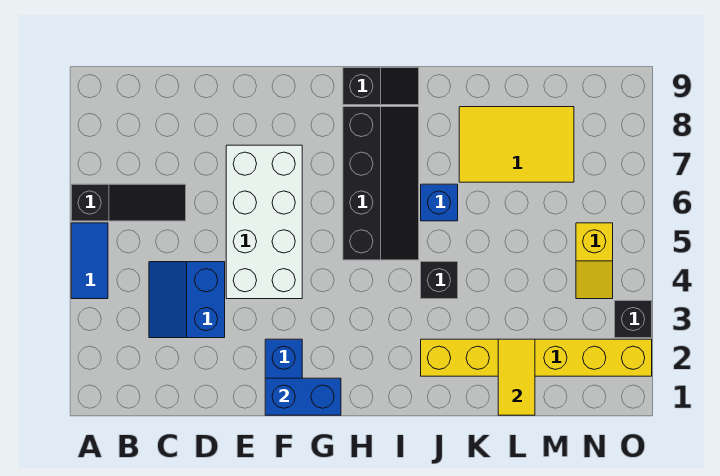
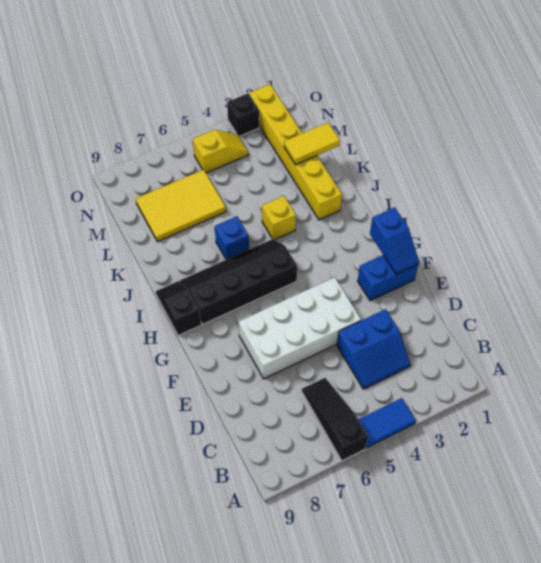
blue 1x2 brick [265,378,341,415] -> blue 1x2 slope [370,207,419,275]
black 1x1 brick [421,262,458,299] -> yellow 1x1 brick [262,196,296,240]
yellow 2x3 tile [459,107,574,182] -> yellow 2x3 tile turned to [136,170,226,242]

